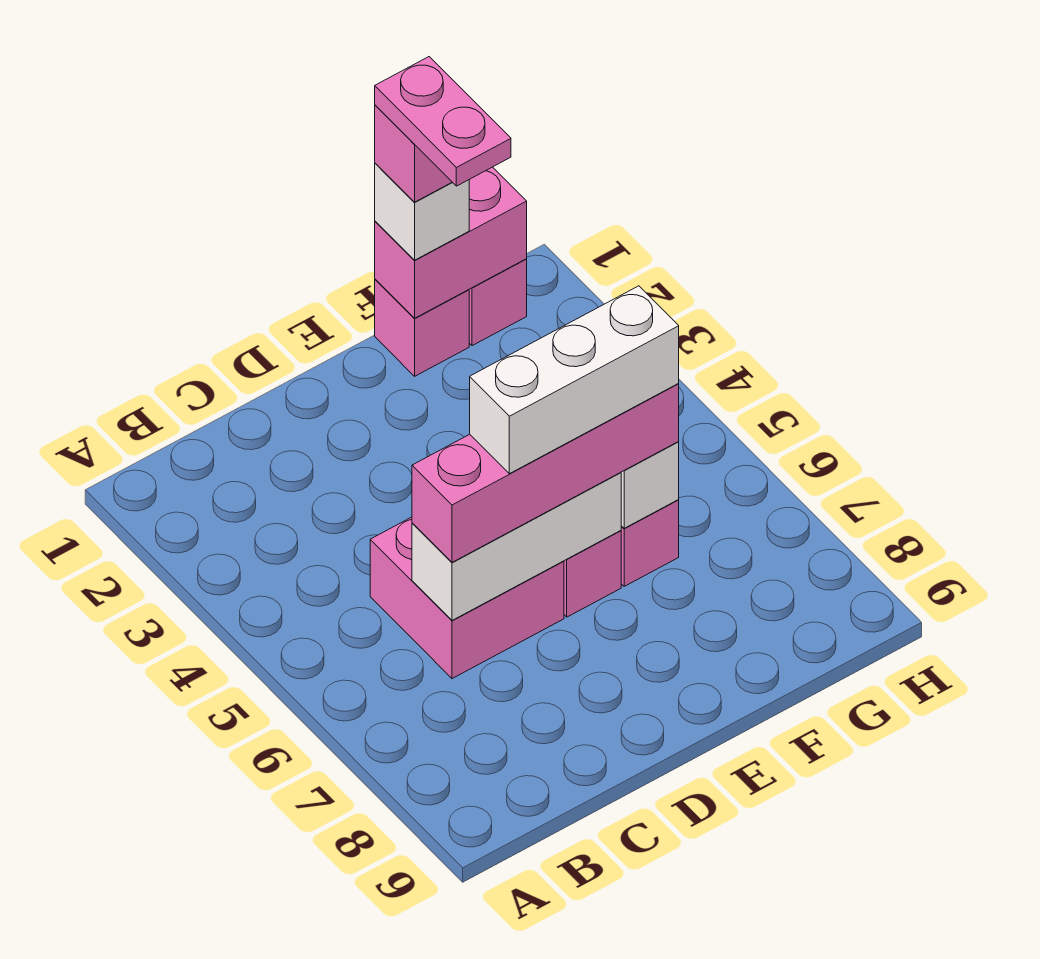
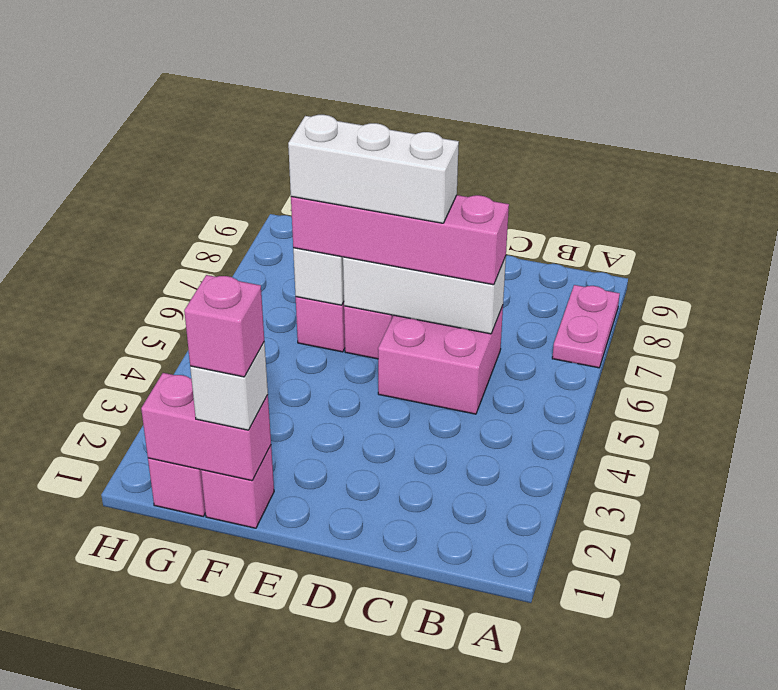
pink 1x2 plate [375,57,511,186] -> pink 1x2 plate moved to [552,285,620,368]

